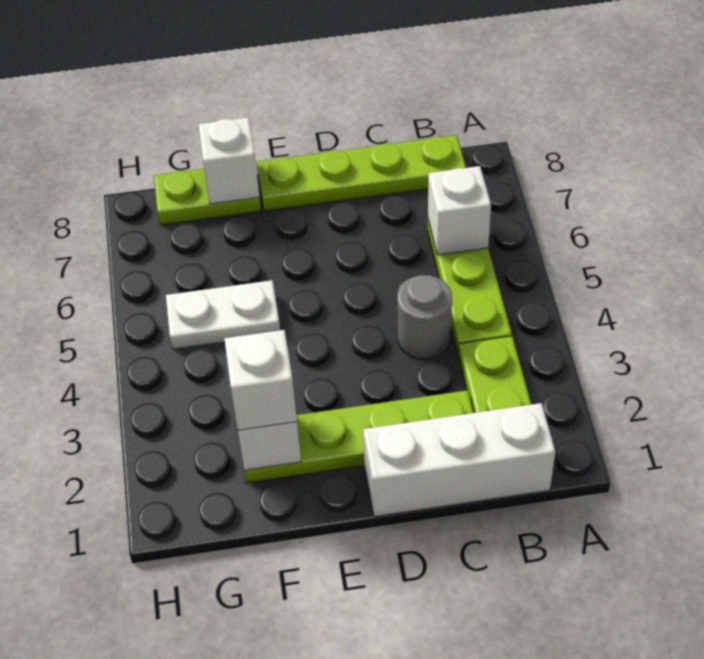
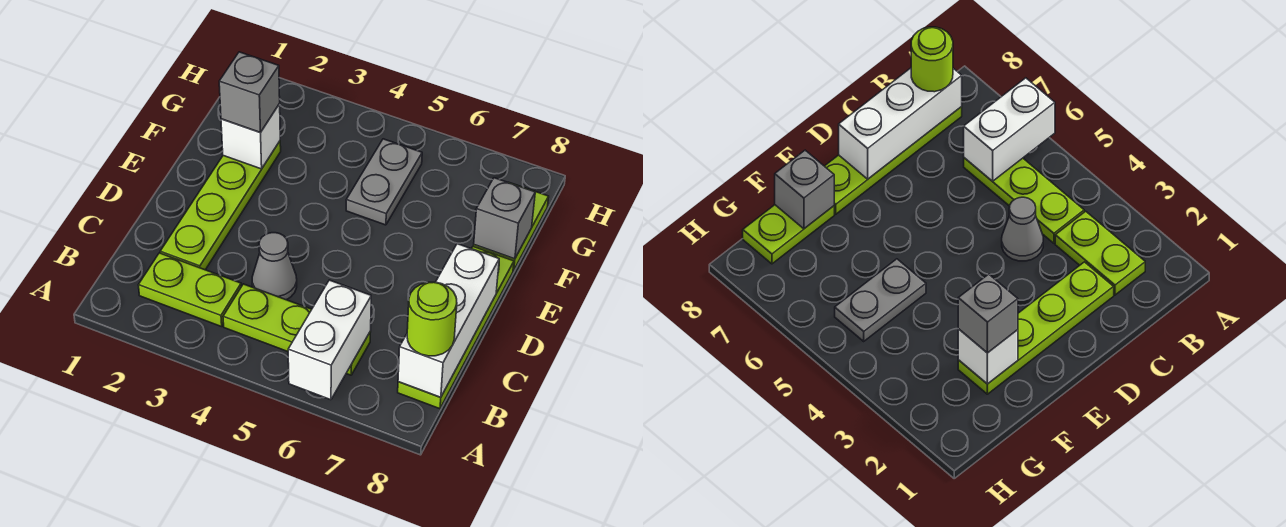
white 1x3 brick [363,403,555,517] -> white 1x3 brick moved to [398,244,499,397]
white 1x1 brick [428,166,491,255] -> white 1x2 brick [288,280,371,400]
none -> lime 1x1 round brick [407,282,457,356]
grey 1x1 round brick [397,275,452,359] -> grey 1x1 cone [252,233,297,300]
white 1x1 brick [224,330,297,430] -> grey 1x1 brick [219,52,280,132]
white 1x2 plate [166,280,280,349] -> grey 1x2 plate [346,139,422,225]
white 1x1 brick [198,118,260,204] -> grey 1x1 brick [474,178,535,259]

